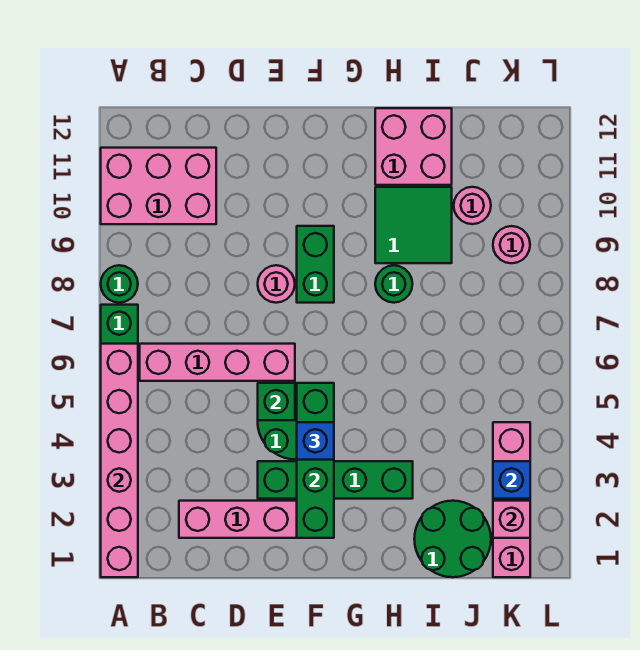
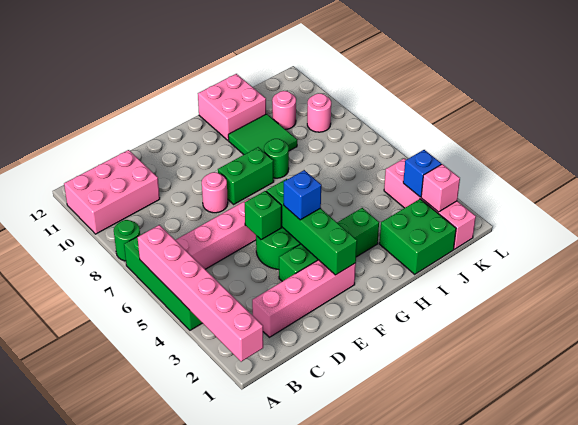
green 1x2 brick [297,226,334,303] -> green 1x2 brick turned to [218,147,274,204]
green 2x2 round brick [414,501,491,577] -> green 2x2 brick [379,199,456,274]

